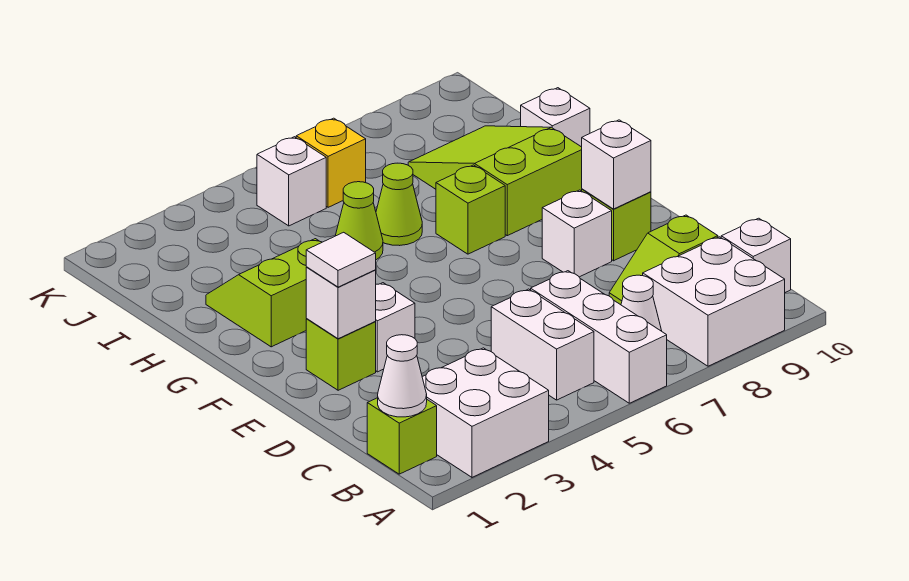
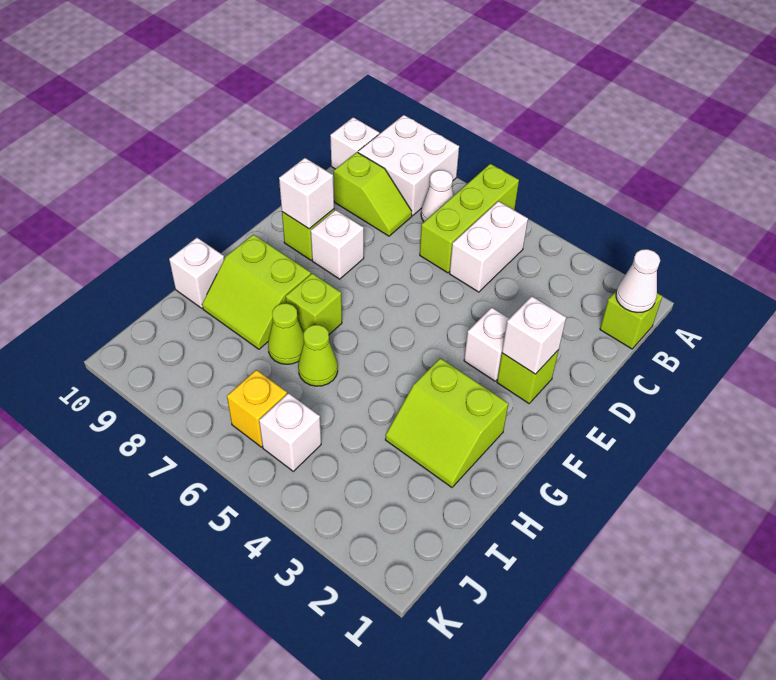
white 2x2 brick [422,348,549,477] -> none
white 1x3 brick [531,271,667,403] -> lime 1x3 brick [420,164,519,273]
white 1x1 tile [306,232,376,287] -> none
lime 2x3 slope [408,126,582,236] -> lime 2x2 slope [202,234,311,349]
lime 1x1 cone [335,182,383,260] -> lime 1x1 cone moved to [268,303,304,364]

